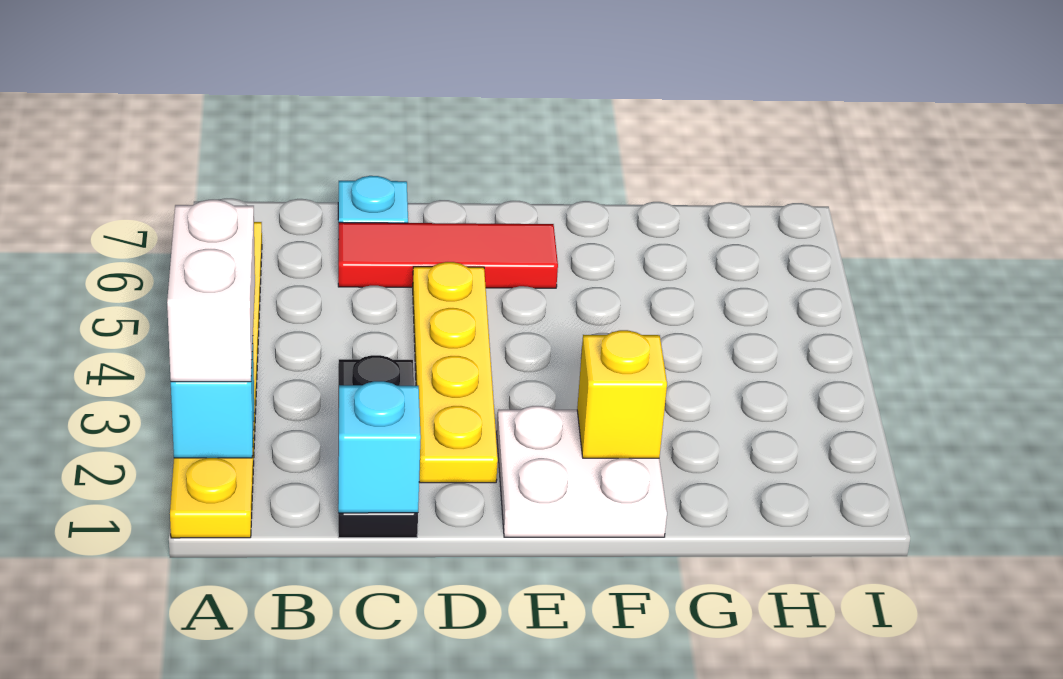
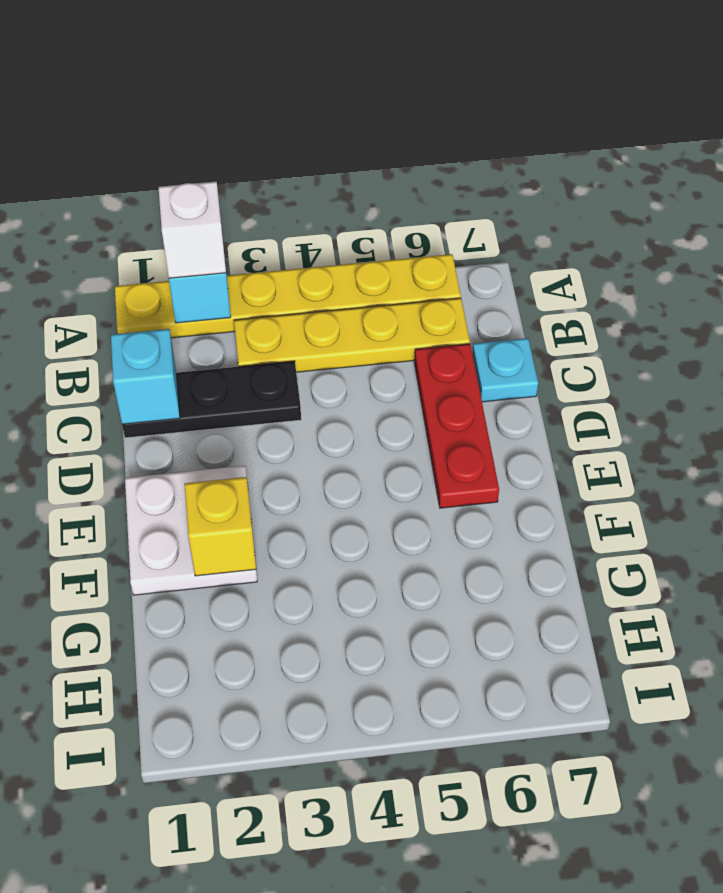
white 1x2 brick [167,200,255,382] -> white 1x1 brick [158,182,226,278]
red 1x3 tile [338,222,558,288] -> red 1x3 plate [414,344,499,508]
yellow 1x4 plate [413,262,498,483] -> yellow 1x4 plate moved to [234,298,470,372]

